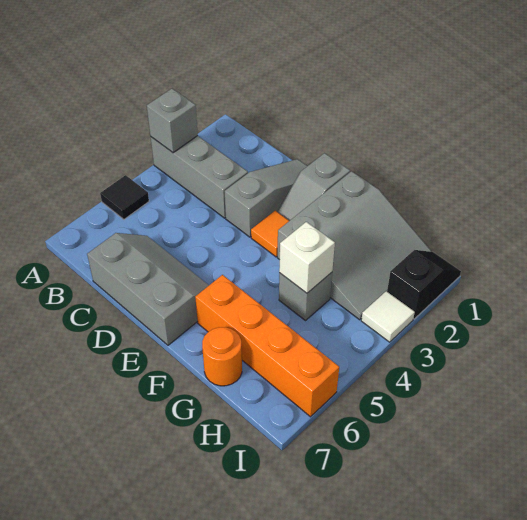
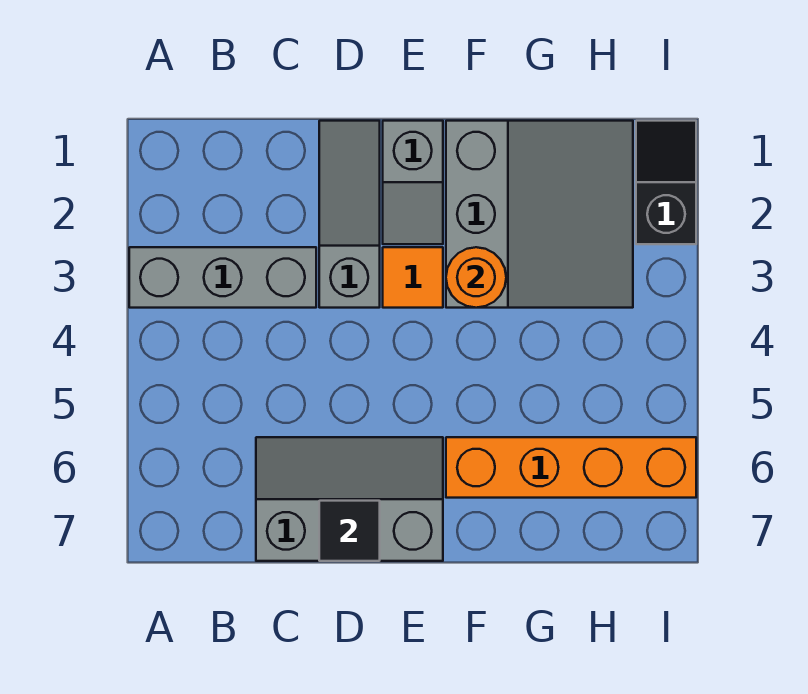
grey 1x1 brick [147,89,198,153] -> none
black 1x1 tile [100,175,149,219] -> black 1x1 tile moved to [319,501,380,561]
grey 1x1 brick [279,273,332,321] -> none
white 1x1 brick [279,222,335,293] -> none
orange 1x1 round brick [202,327,242,386] -> orange 1x1 round brick moved to [446,247,506,308]
white 1x1 tile [361,291,415,342] -> none

